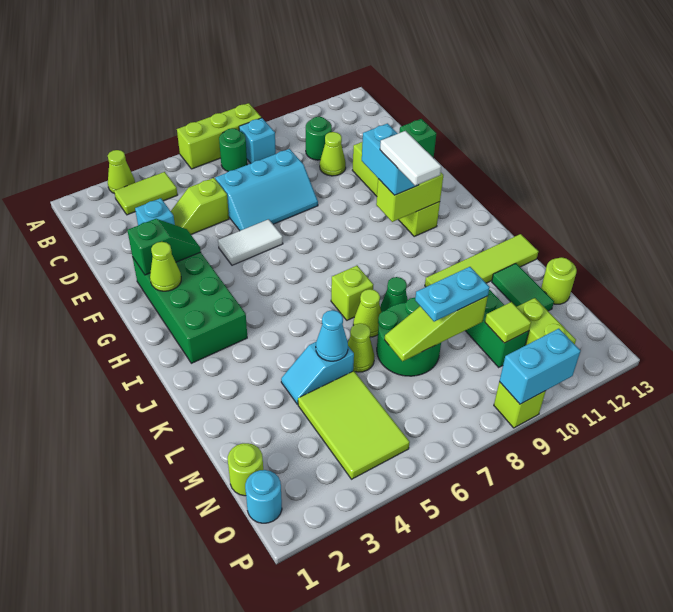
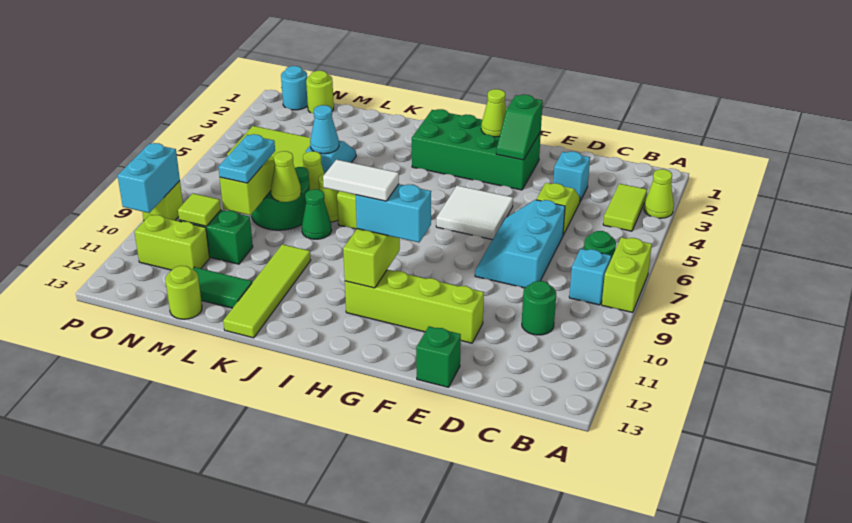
lime 1x3 brick [177,103,261,169] -> lime 1x2 brick [602,237,652,313]
lime 1x1 cone [320,132,346,176] -> lime 1x1 cone moved to [271,151,301,202]
white 1x2 tile [218,219,283,265] -> white 2x2 tile [436,186,513,240]

